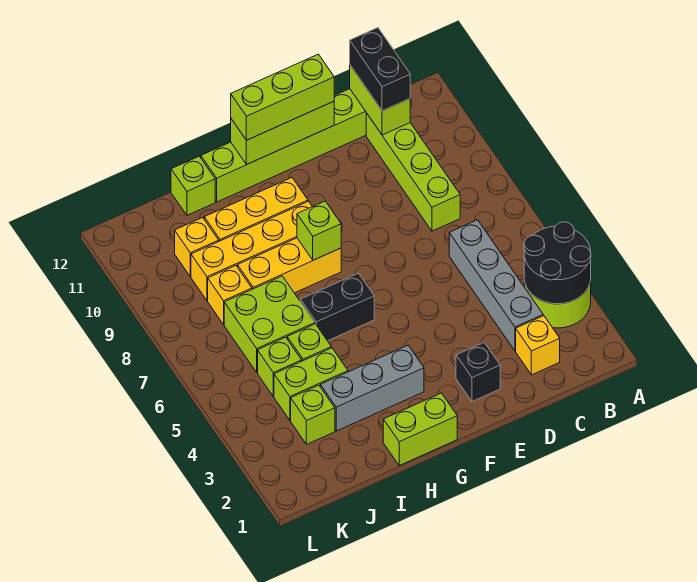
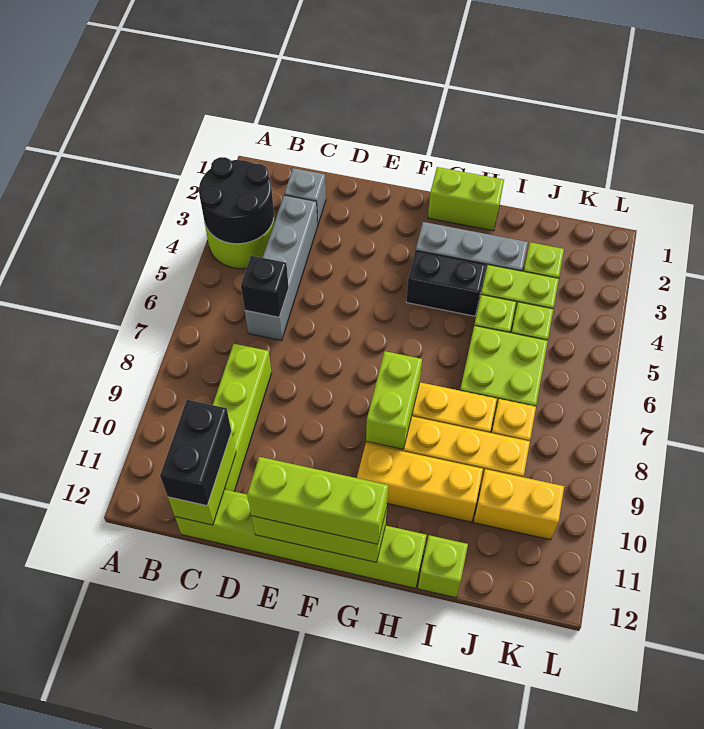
yellow 1x1 brick [516,316,560,375] -> grey 1x1 brick [284,168,326,225]
black 1x1 brick [456,342,500,402] -> black 1x1 brick moved to [241,256,289,317]
black 1x2 brick [300,273,374,341] -> black 1x2 brick moved to [406,251,486,316]
lime 1x1 brick [297,201,341,260] -> lime 1x2 brick [366,351,422,449]
yellow 1x1 brick [175,218,219,277] -> yellow 1x2 brick [474,469,564,540]

